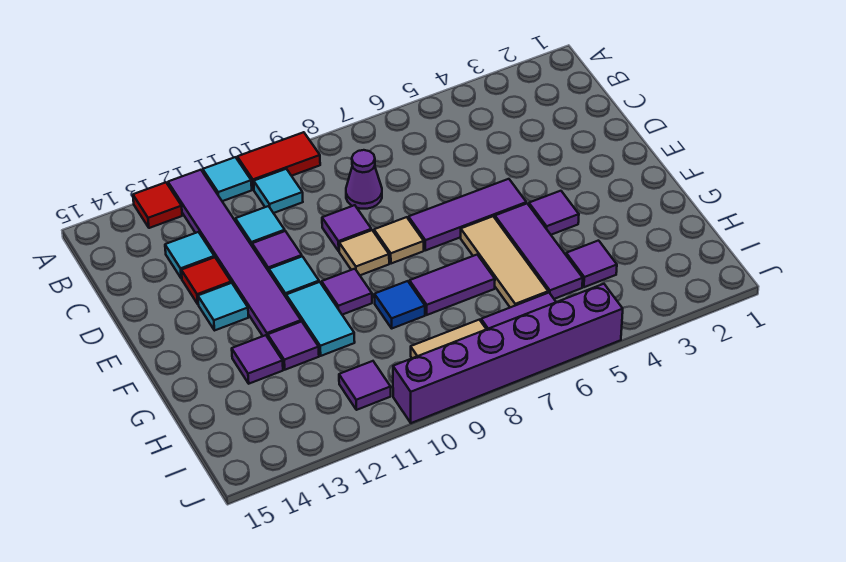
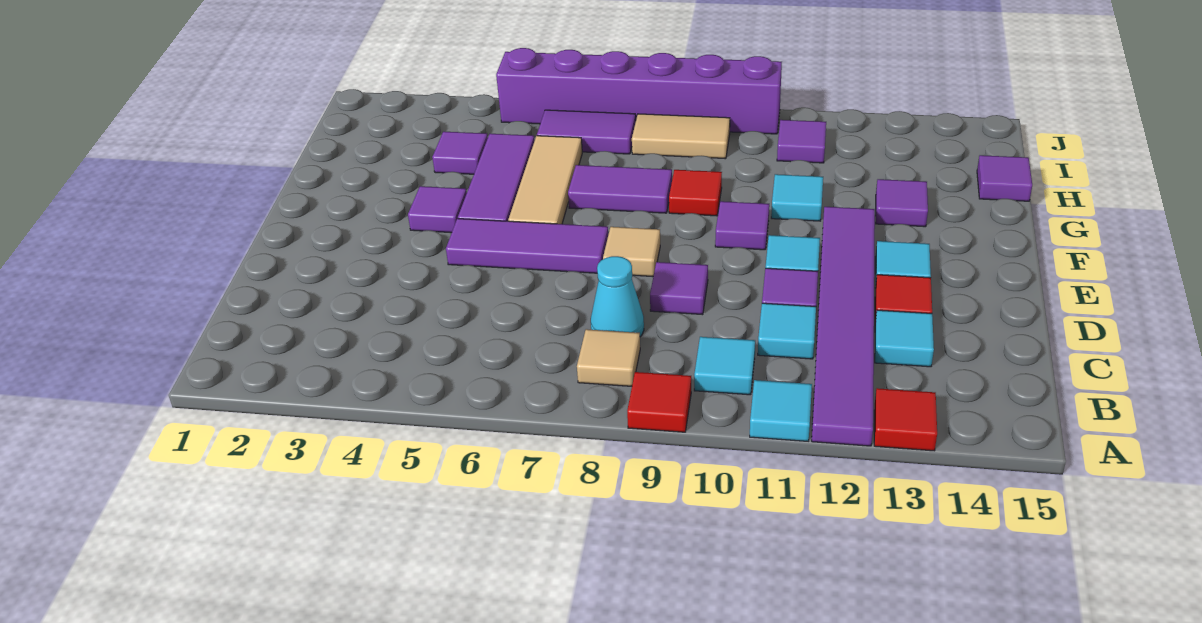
red 1x2 tile [237,132,320,190] -> red 1x1 tile [627,372,691,432]
purple 1x1 cone [346,150,382,209] -> cyan 1x1 cone [591,256,644,337]
tan 1x1 tile [339,230,389,275] -> tan 1x1 tile moved to [577,329,640,386]
cyan 1x2 tile [286,282,355,356] -> cyan 1x1 tile [771,174,823,221]
blue 1x1 tile [374,281,425,328] -> red 1x1 tile [669,170,722,216]
purple 1x1 tile [268,322,319,370] -> purple 1x1 tile moved to [977,155,1032,201]

